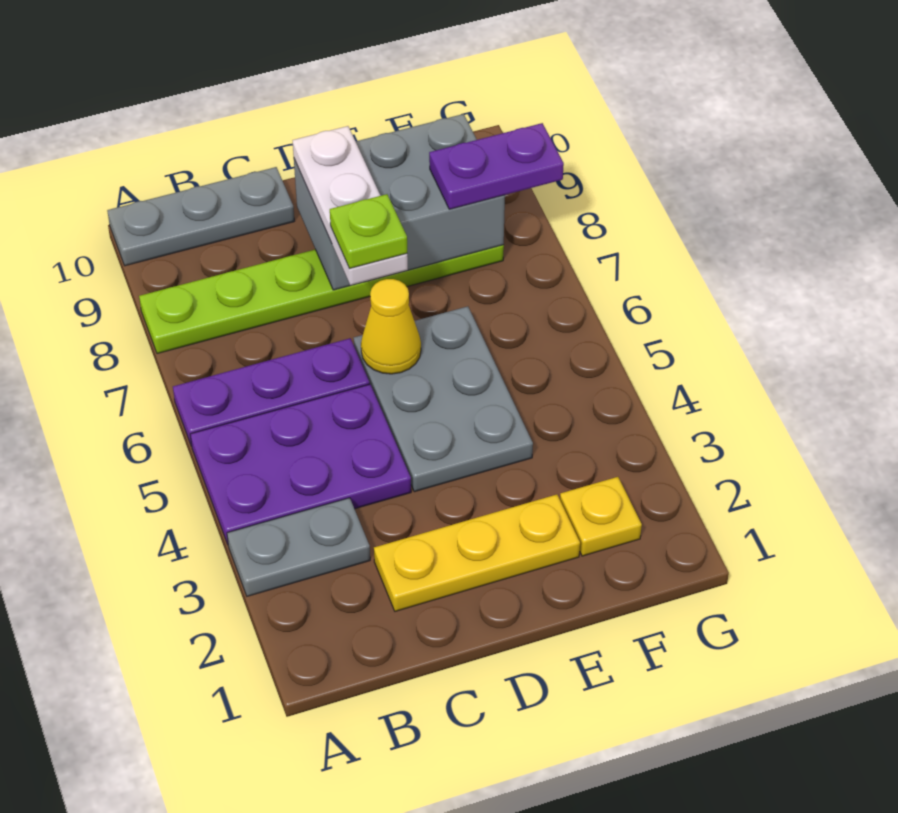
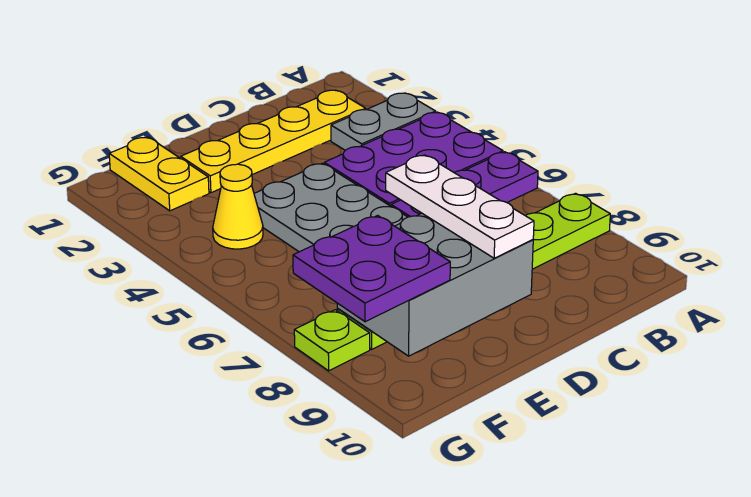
grey 1x3 plate [107,167,294,266] -> none
yellow 1x3 plate [374,495,580,611] -> yellow 1x4 plate [181,90,366,193]
yellow 1x1 cone [361,279,421,374] -> yellow 1x1 cone moved to [213,164,263,249]
lime 1x1 plate [330,194,407,269] -> lime 1x1 plate moved to [294,310,370,371]
yellow 1x1 plate [560,477,642,556] -> yellow 1x2 plate [109,137,209,211]
purple 1x2 plate [429,123,564,209] -> purple 2x2 plate [293,216,450,322]

